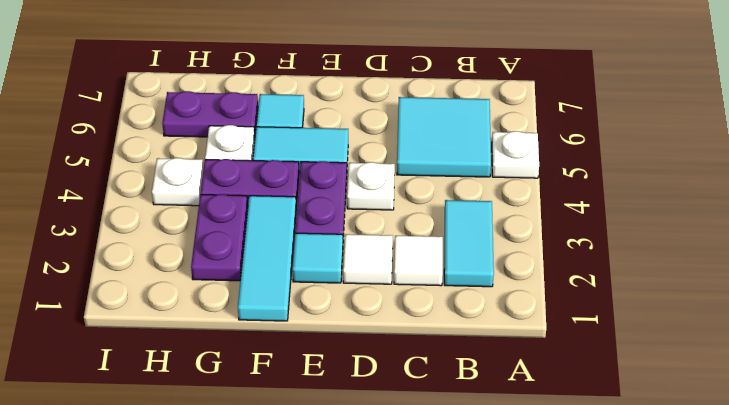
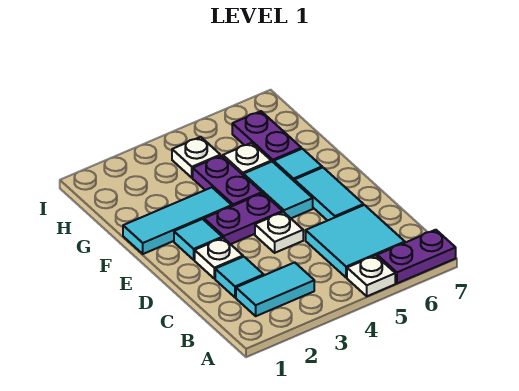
white 1x1 tile [394,236,443,286] -> cyan 1x1 tile [215,257,264,297]
white 1x1 tile [343,234,393,284] -> white 1x1 plate [195,238,243,279]
none -> cyan 1x2 tile [294,168,363,221]
purple 1x2 plate [191,194,248,281] -> purple 1x2 plate moved to [377,230,456,283]

